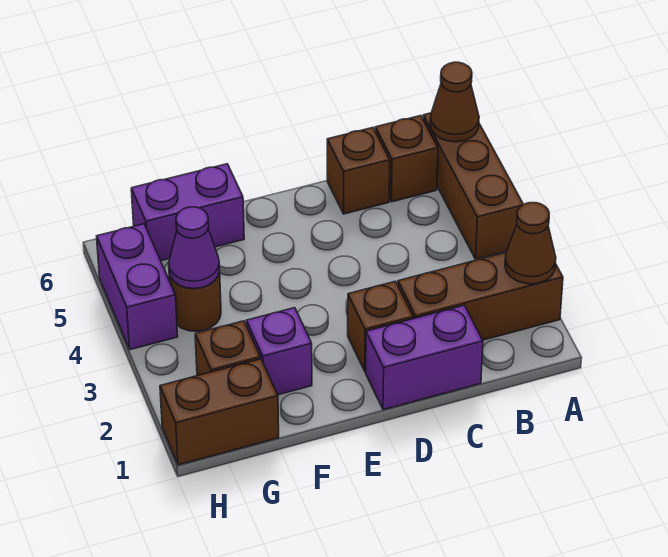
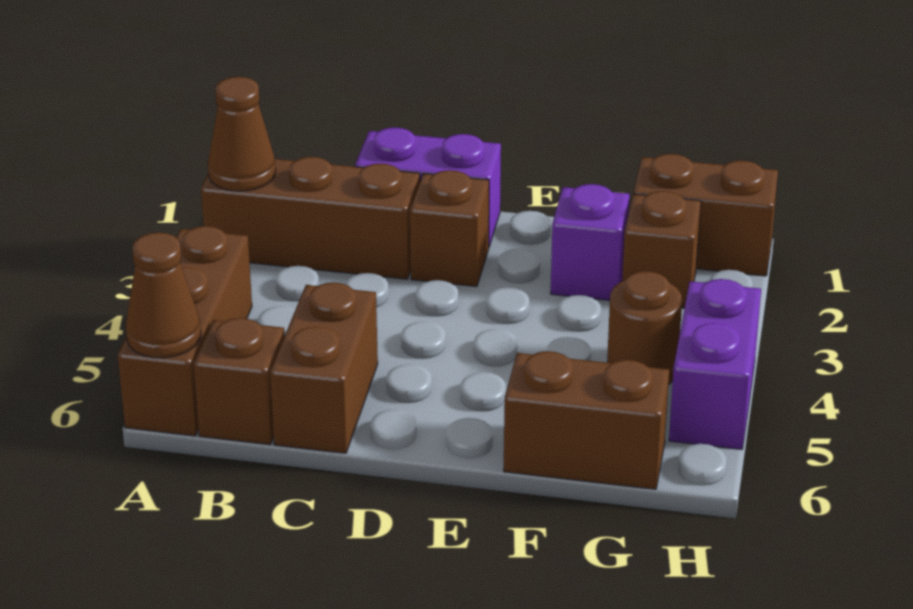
brown 1x1 brick [327,128,390,214] -> brown 1x2 brick [270,282,378,453]
purple 1x2 brick [131,164,244,261] -> brown 1x2 brick [504,351,669,489]
purple 1x1 cone [169,207,220,289] -> none

